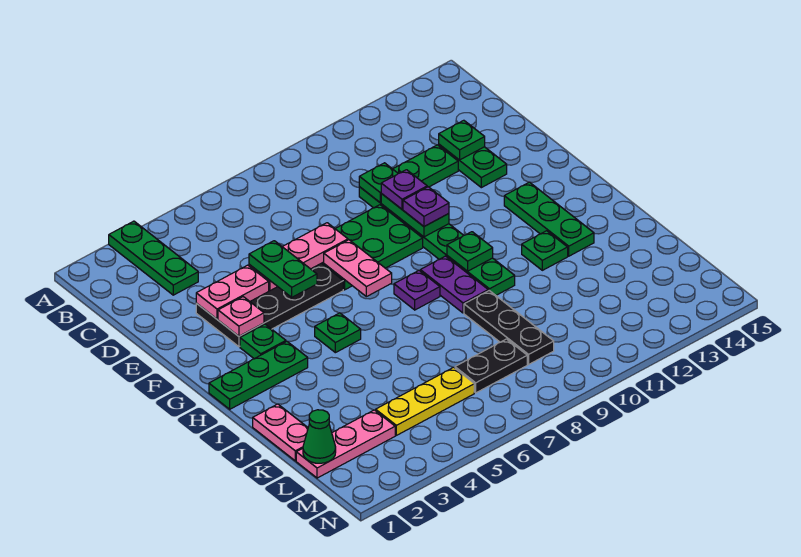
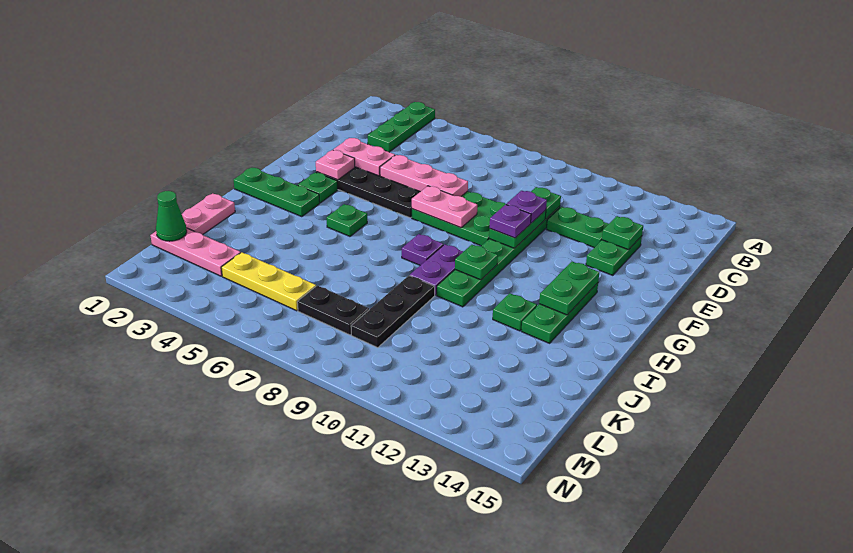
green 1x2 plate [249,241,317,297] -> green 1x2 plate moved to [539,261,599,315]
pink 1x2 plate [324,240,392,297] -> pink 1x2 plate turned to [412,186,477,228]

